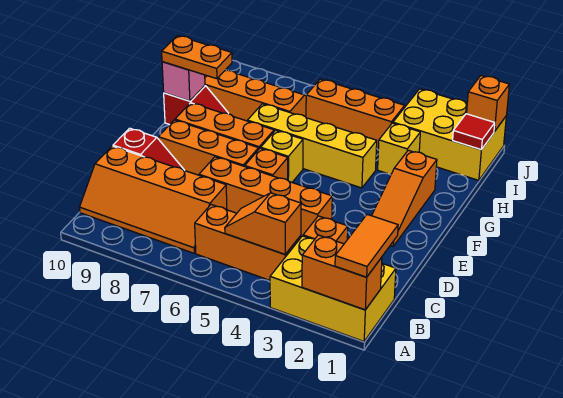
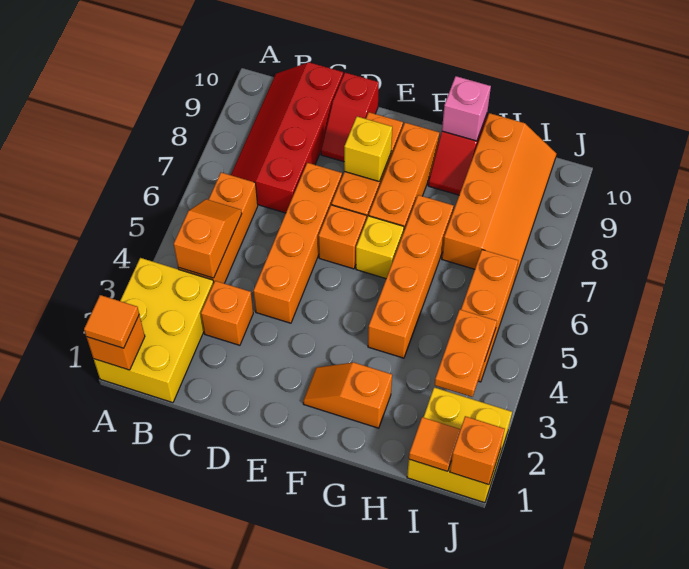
orange 1x2 brick [302,235,382,310] -> orange 1x1 brick [87,315,145,370]
orange 1x2 tile [335,214,398,277] -> orange 1x1 tile [84,295,139,348]
orange 2x4 slope [80,146,227,253] -> red 2x4 slope [231,62,343,213]
orange 1x3 slope [372,150,437,246] -> orange 1x2 slope [303,362,392,428]
yellow 1x4 brick [248,104,377,188] -> orange 1x4 brick [368,195,453,358]
orange 1x2 plate [162,36,232,79] -> orange 1x2 plate moved to [435,310,497,397]
yellow 1x1 brick [378,123,420,175] -> yellow 1x1 brick moved to [344,117,392,182]
yellow 2x3 brick [393,89,506,180] -> yellow 2x2 brick [407,387,512,503]
red 1x1 tile [453,114,495,150] -> orange 1x1 tile [409,417,461,471]

